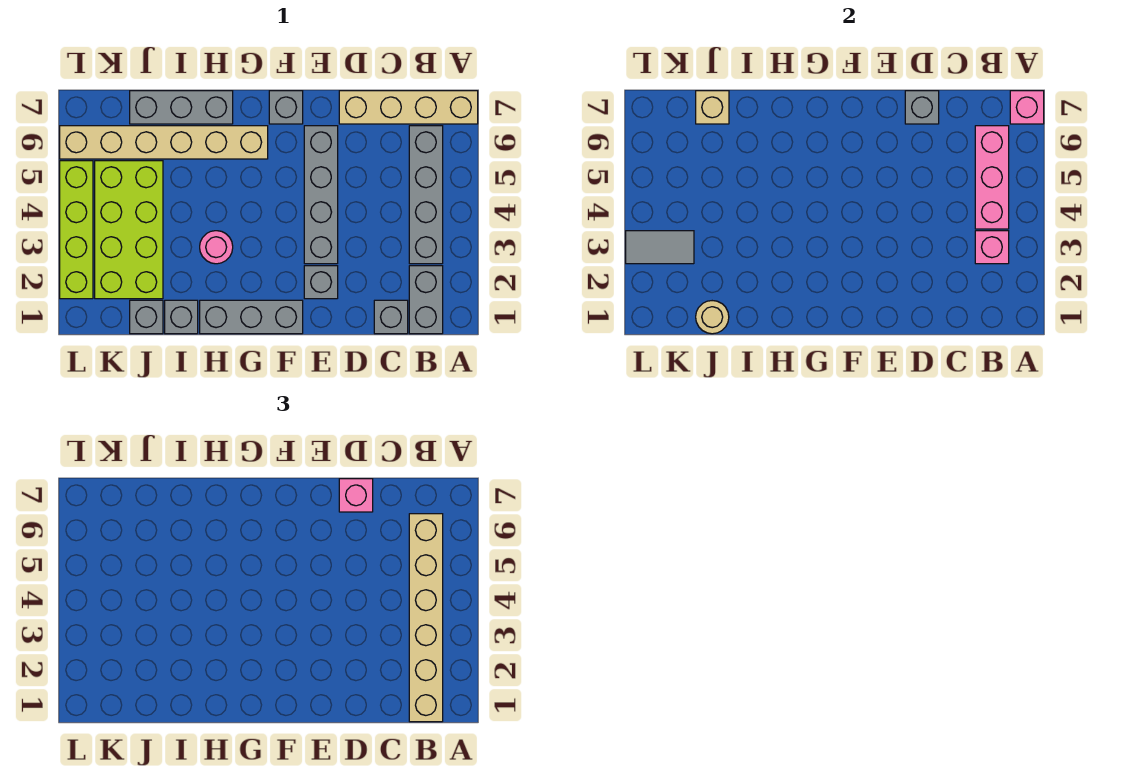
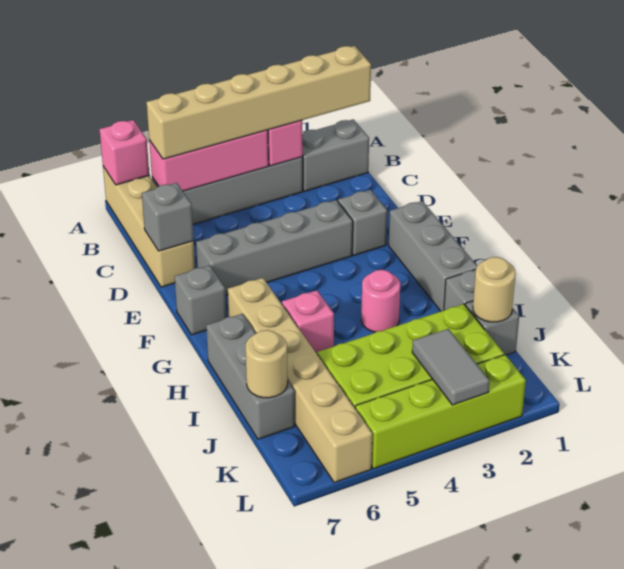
grey 1x1 brick [374,300,408,334] -> none
pink 1x1 brick [339,479,373,512] -> pink 1x1 brick moved to [282,290,334,354]
tan 1x1 brick [696,91,729,124] -> tan 1x1 round brick [246,330,288,398]

